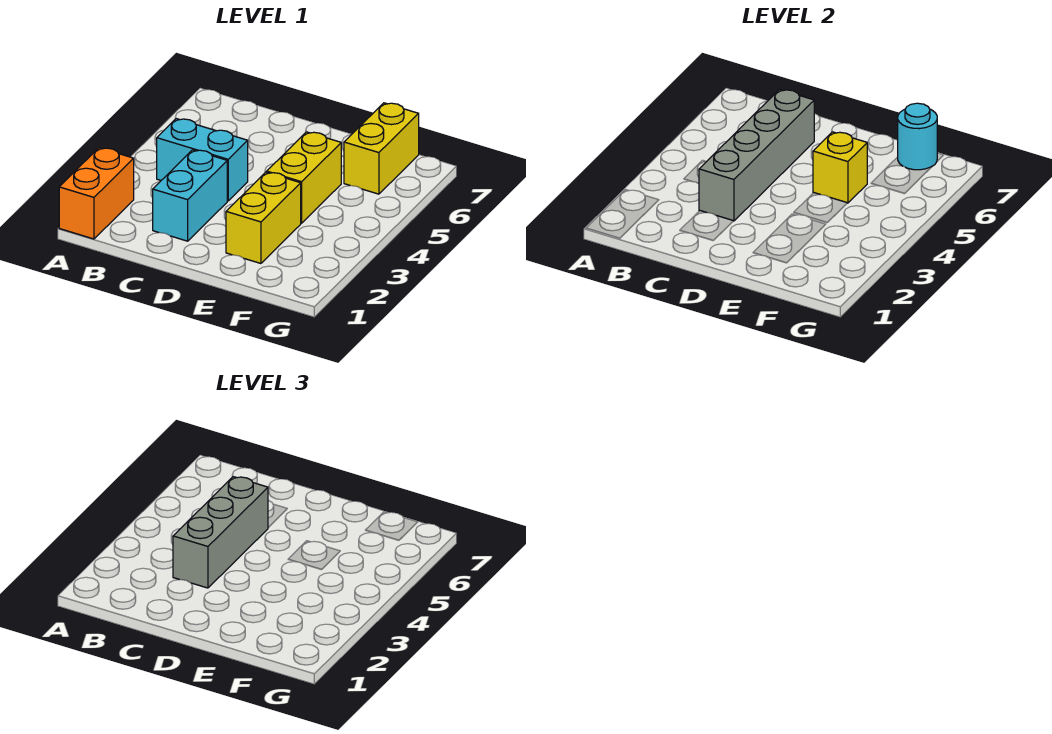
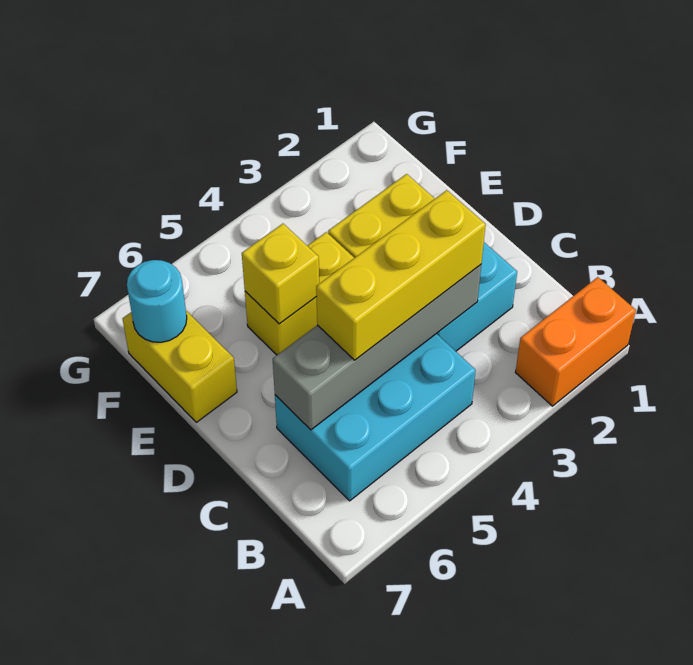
cyan 1x2 brick [157,119,248,201] -> cyan 2x3 brick [275,334,476,501]
grey 1x3 brick [173,477,268,588] -> yellow 1x3 brick [316,190,486,360]
yellow 1x2 brick [344,103,419,194] -> yellow 1x2 brick turned to [123,311,237,422]

